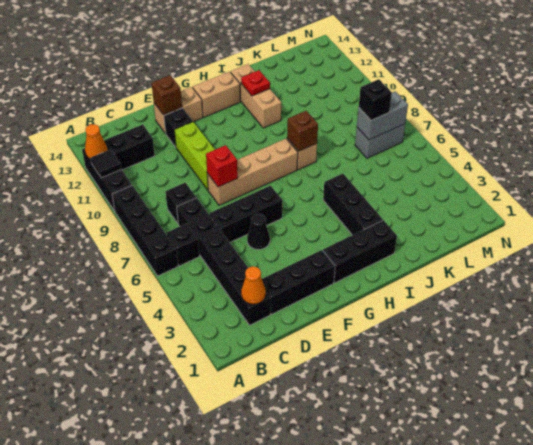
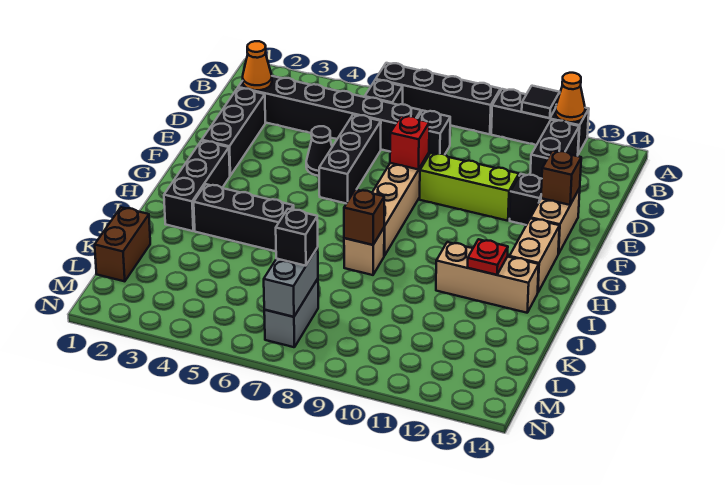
none -> brown 1x2 brick [95,207,150,281]

